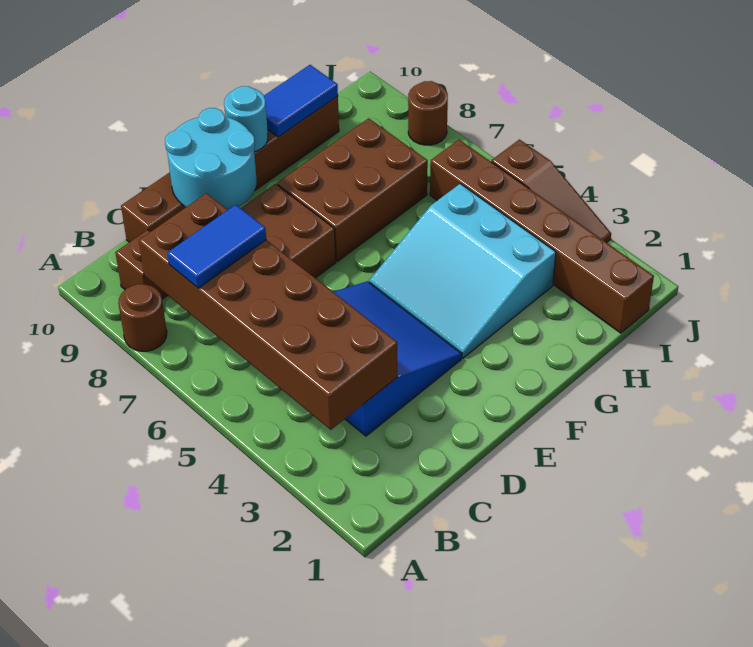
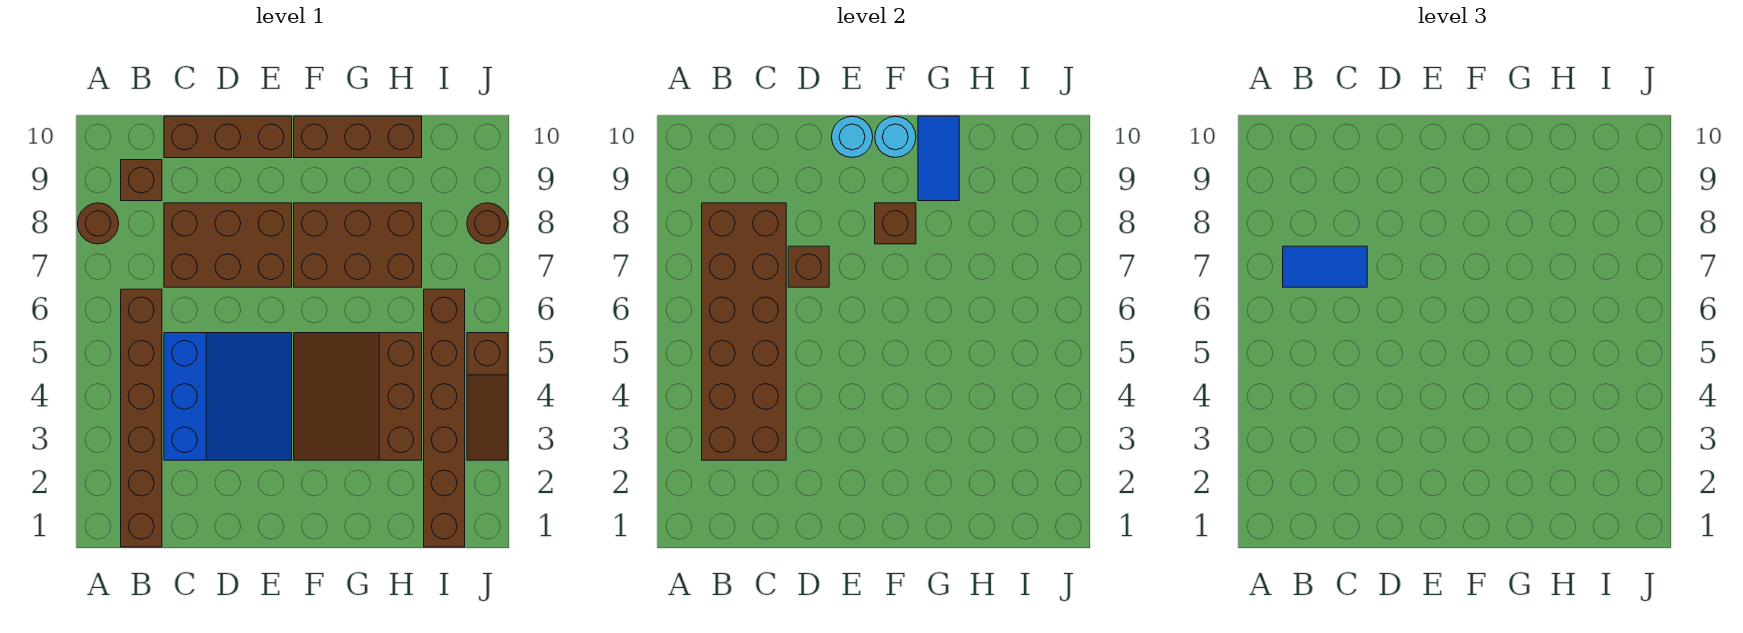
none -> brown 1x6 brick [121,289,162,547]
none -> brown 1x1 brick [788,246,829,287]
cyan 2x2 round brick [165,108,257,210] -> cyan 1x1 round brick [832,116,873,158]
cyan 3x3 slope [369,184,556,358] -> brown 3x3 slope [294,333,422,460]
none -> brown 1x1 brick [875,203,916,244]
blue 1x2 tile [264,65,338,137] -> blue 1x2 tile turned to [918,116,959,201]

